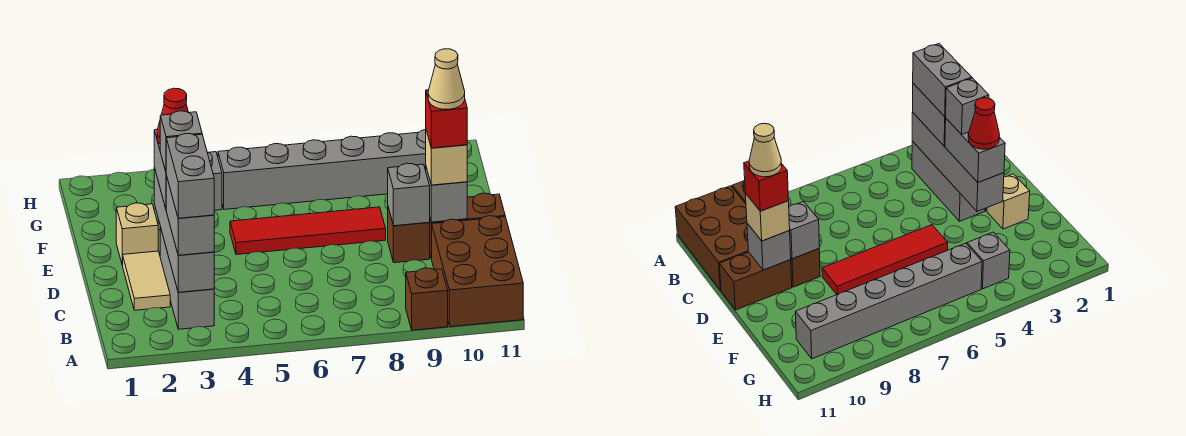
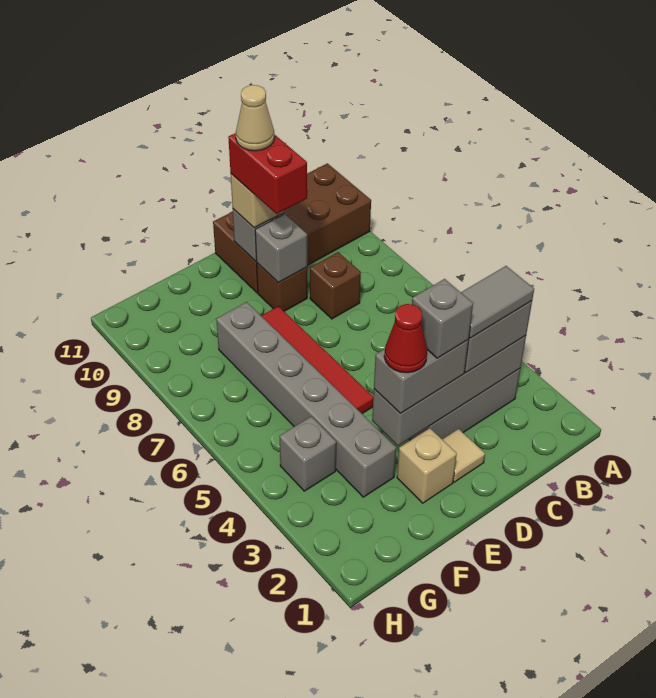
brown 1x1 brick [406,268,448,330] -> brown 1x1 brick moved to [310,252,361,319]
grey 1x2 brick [166,134,214,218] -> grey 1x2 tile [461,266,534,338]
tan 1x2 tile [123,251,170,310] -> tan 1x1 tile [442,429,485,482]
red 1x1 brick [426,90,467,148] -> red 1x2 brick [228,133,307,214]
grey 1x6 brick [218,129,426,209] -> grey 1x6 brick moved to [216,302,396,497]

